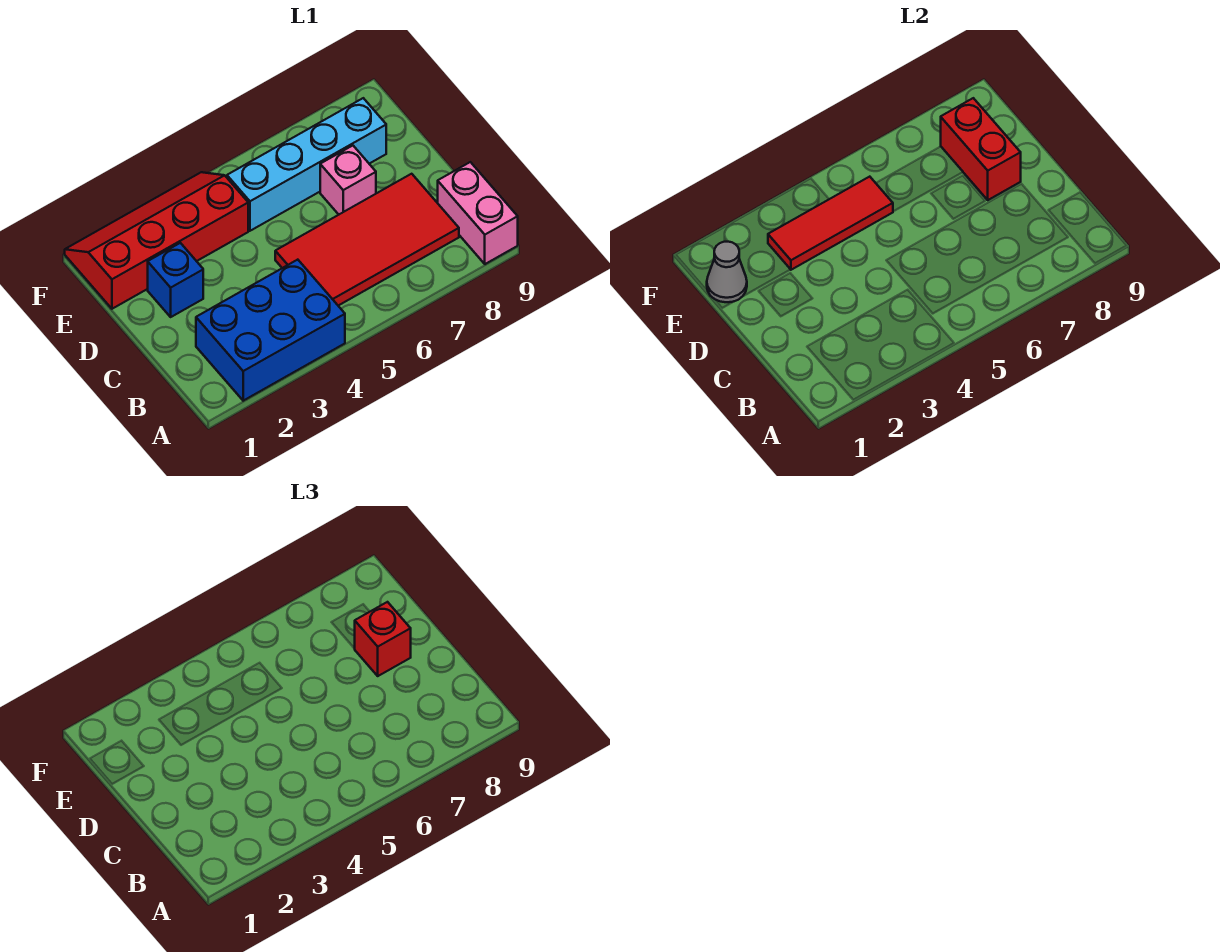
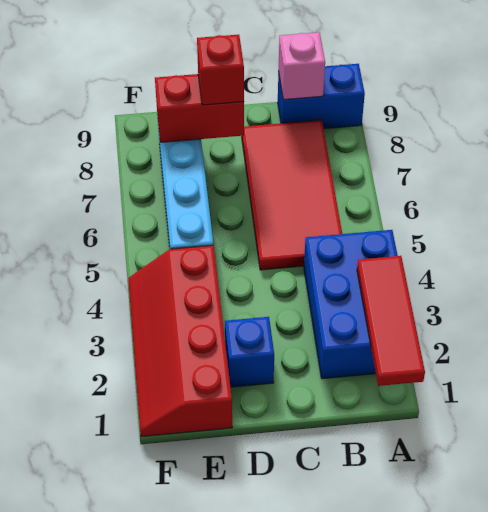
pink 1x2 brick [438,162,518,264] -> blue 1x2 brick [278,64,365,129]
pink 1x1 brick [320,146,376,215] -> pink 1x1 brick moved to [279,32,325,100]
grey 1x1 cone [707,242,747,302] -> none
red 1x3 tile [768,177,893,270] -> red 1x3 tile moved to [357,256,425,386]

